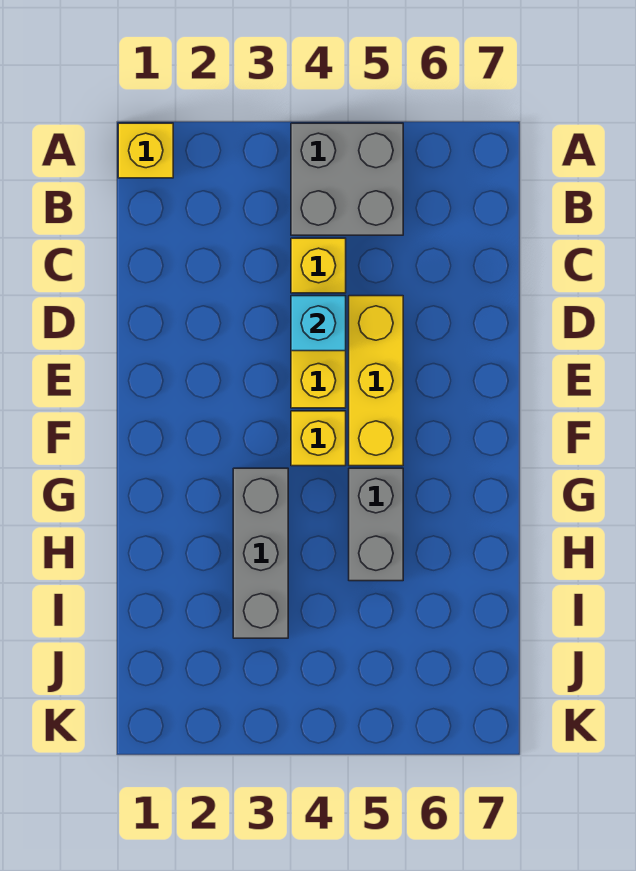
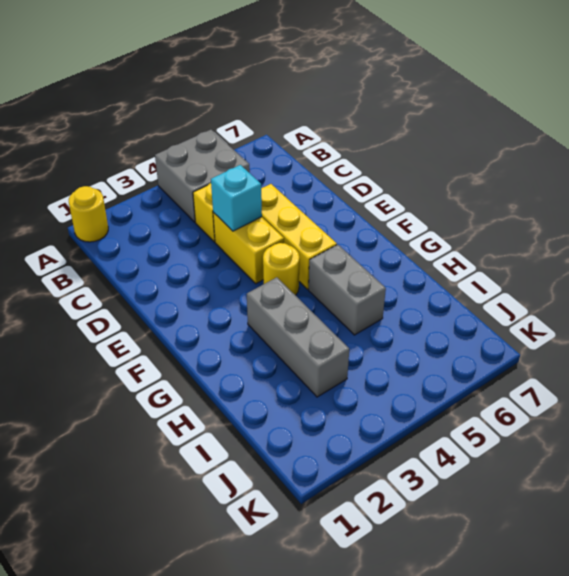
yellow 1x1 brick [118,123,173,178] -> yellow 1x1 round brick [69,186,108,242]
yellow 1x1 brick [291,411,346,466] -> yellow 1x1 round brick [263,243,299,295]

